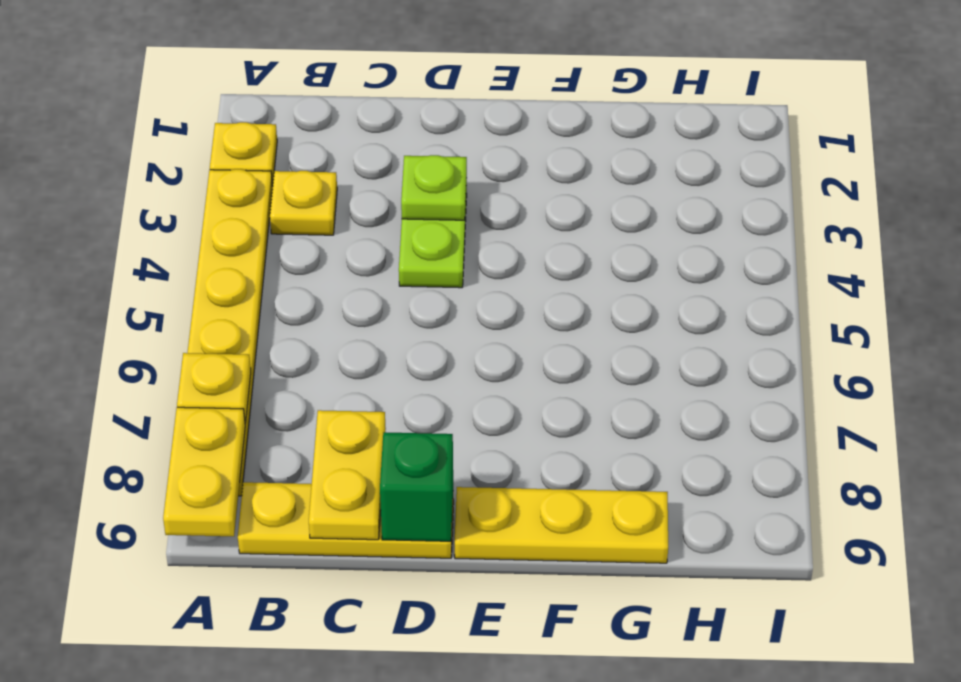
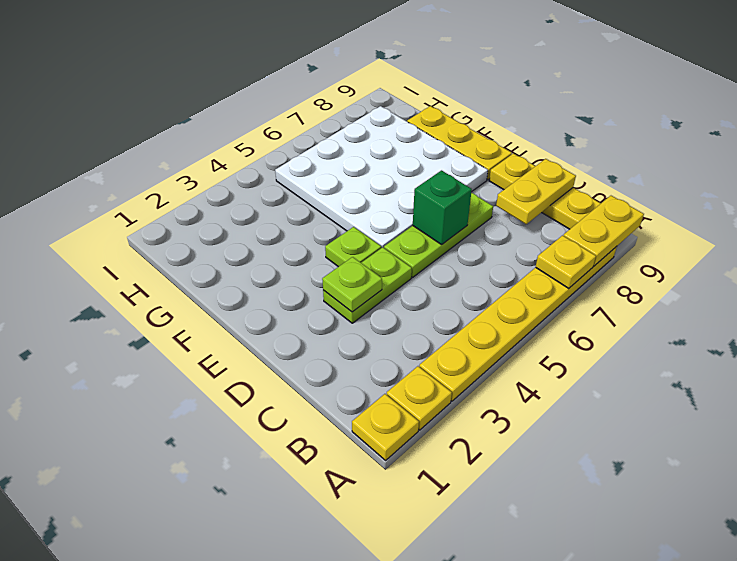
yellow 1x1 plate [270,171,337,235] -> yellow 1x1 plate moved to [352,394,419,460]
none -> lime 1x3 plate [384,193,493,277]
green 1x1 brick [380,432,453,541] -> green 1x1 brick moved to [413,170,472,245]
none -> lime 1x1 plate [325,227,381,267]
none -> white 4x4 plate [275,106,488,248]

